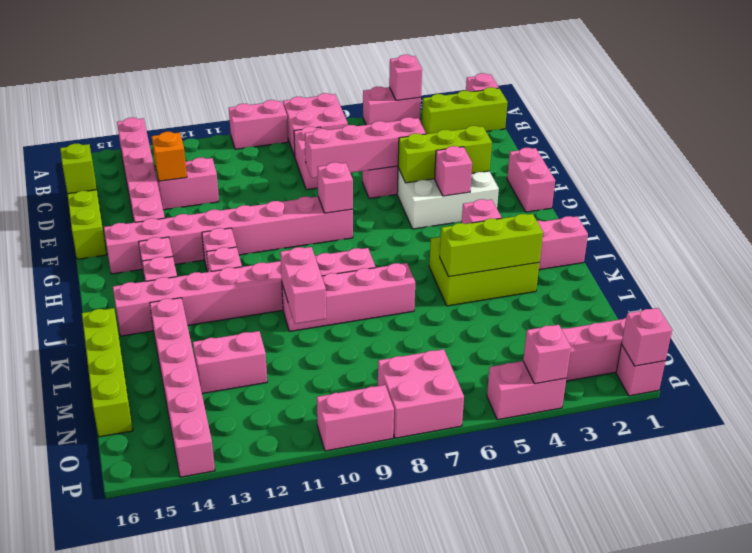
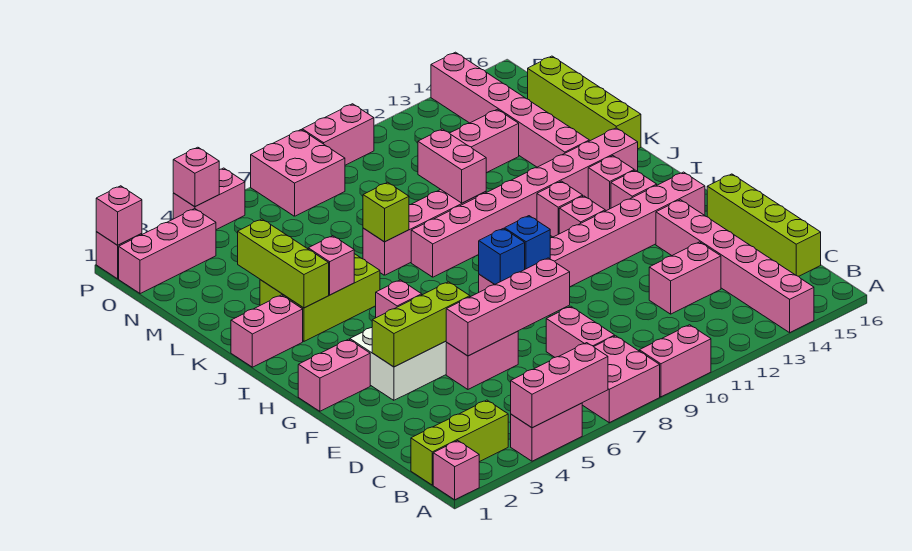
pink 1x1 brick [389,55,422,100] -> pink 1x3 brick [511,343,608,428]
orange 1x1 brick [152,132,187,181] -> none
lime 1x1 brick [60,144,97,194] -> lime 1x1 brick moved to [363,182,409,242]
pink 1x2 brick [507,148,555,212] -> pink 1x2 brick turned to [298,339,370,411]
pink 1x1 brick [317,162,353,213] -> blue 1x1 brick [479,228,525,284]
none -> blue 1x1 brick [505,216,550,269]
lime 1x3 brick [440,214,543,277] -> lime 1x3 brick turned to [238,219,329,308]

